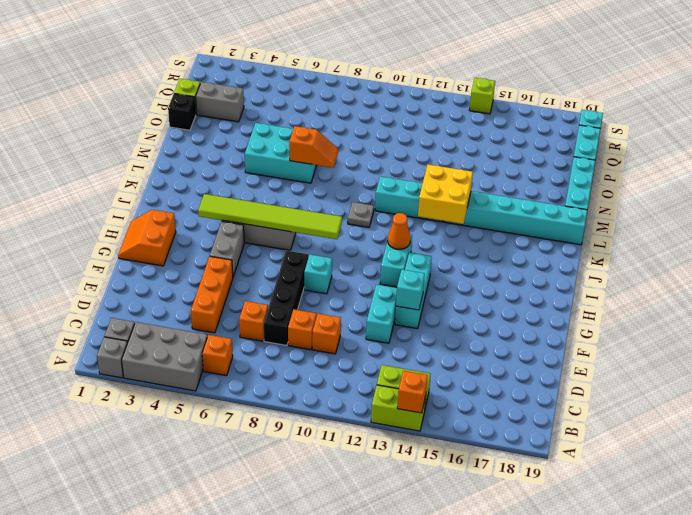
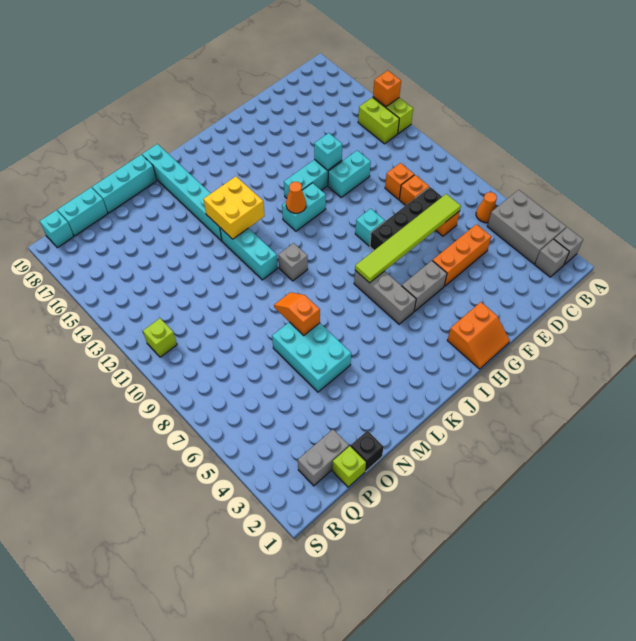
orange 1x1 brick [202,335,233,376] -> orange 1x1 cone [476,192,497,223]
lime 1x6 tile [198,194,342,239] -> lime 1x6 tile turned to [355,194,461,283]
grey 1x1 plate [348,202,374,227] -> grey 1x1 brick [278,243,308,281]
grey 1x2 brick [196,82,244,122] -> grey 1x2 brick turned to [298,430,349,486]
lime 1x1 brick [470,78,495,114] -> lime 1x1 brick moved to [143,318,177,357]

